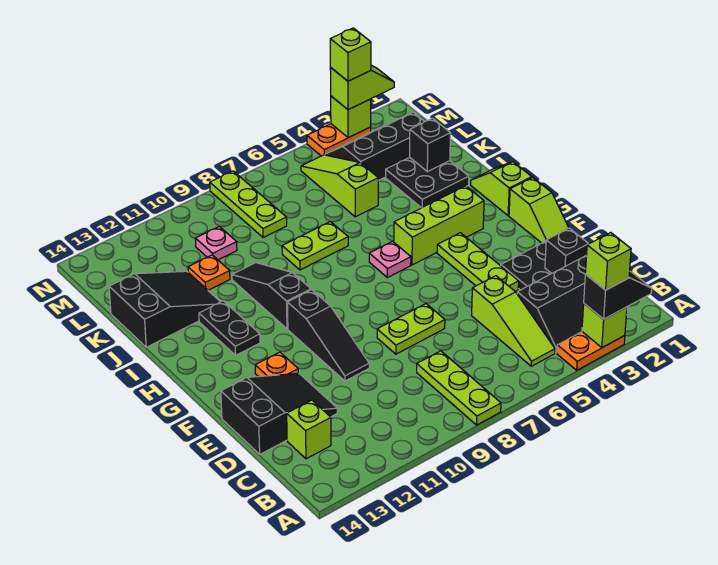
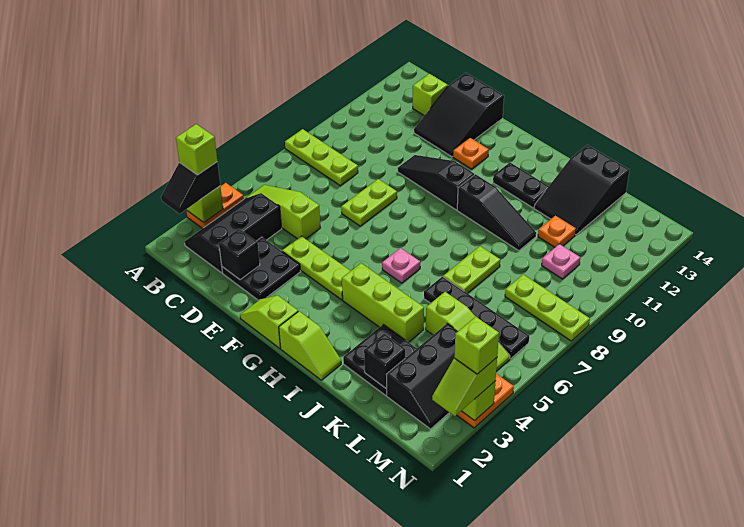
lime 1x3 brick [394,186,484,265] -> lime 1x3 brick turned to [342,263,424,342]
none -> black 1x4 plate [424,277,529,359]

